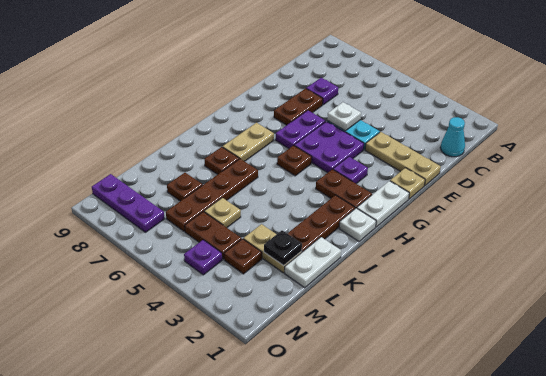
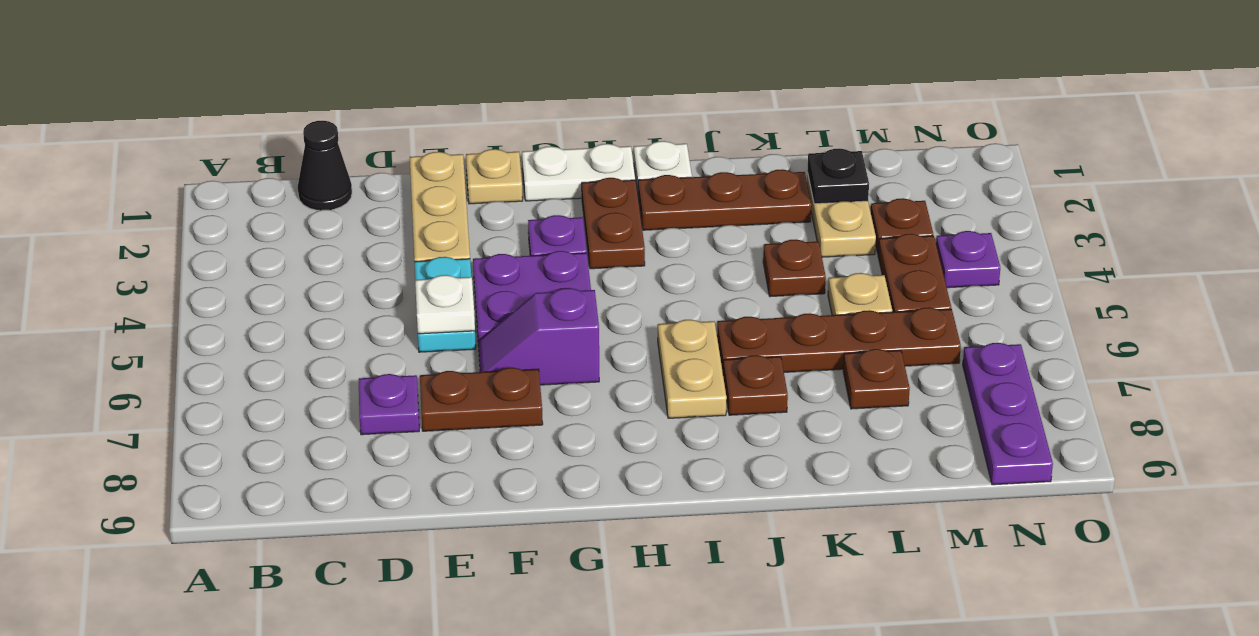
cyan 1x1 cone [440,117,465,157] -> black 1x1 cone [298,121,352,210]
purple 1x2 plate [276,110,326,149] -> purple 1x2 slope [478,288,599,385]
brown 1x1 plate [277,145,312,176] -> brown 1x1 plate moved to [763,240,826,297]
tan 1x2 plate [223,123,274,161] -> tan 1x2 plate turned to [658,320,727,418]
white 1x2 plate [285,237,341,288] -> none

